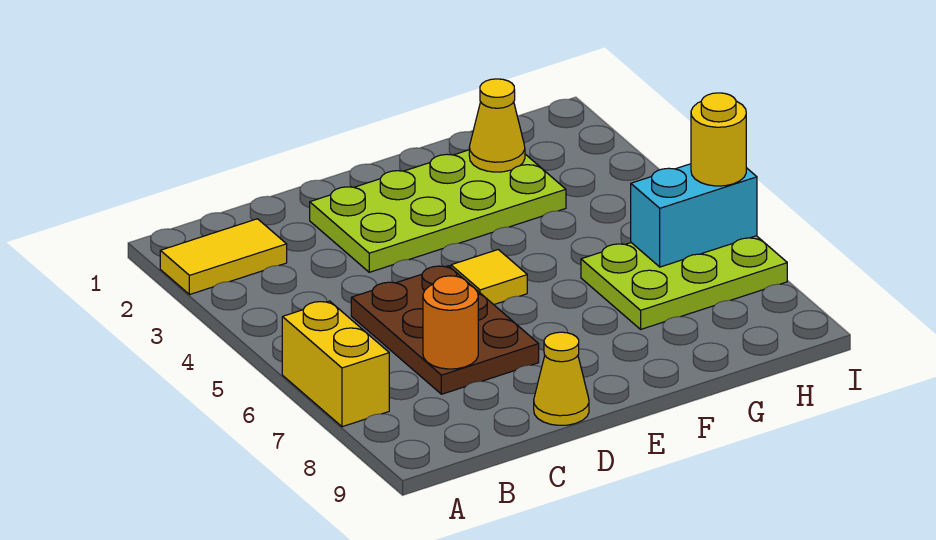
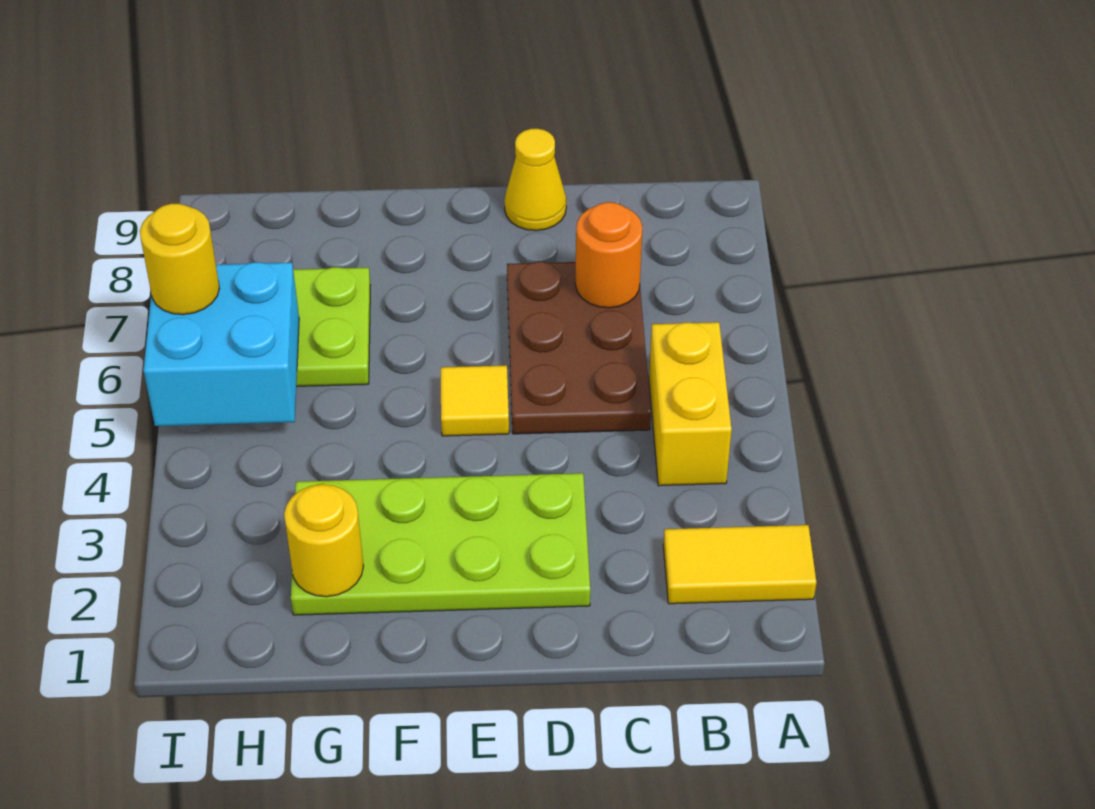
yellow 1x2 brick [282,301,389,427] -> yellow 1x2 brick moved to [649,322,732,486]
yellow 1x1 cone [469,79,525,172] -> yellow 1x1 round brick [284,484,363,597]
cyan 1x2 brick [631,164,757,267] -> cyan 2x2 brick [143,262,299,426]

